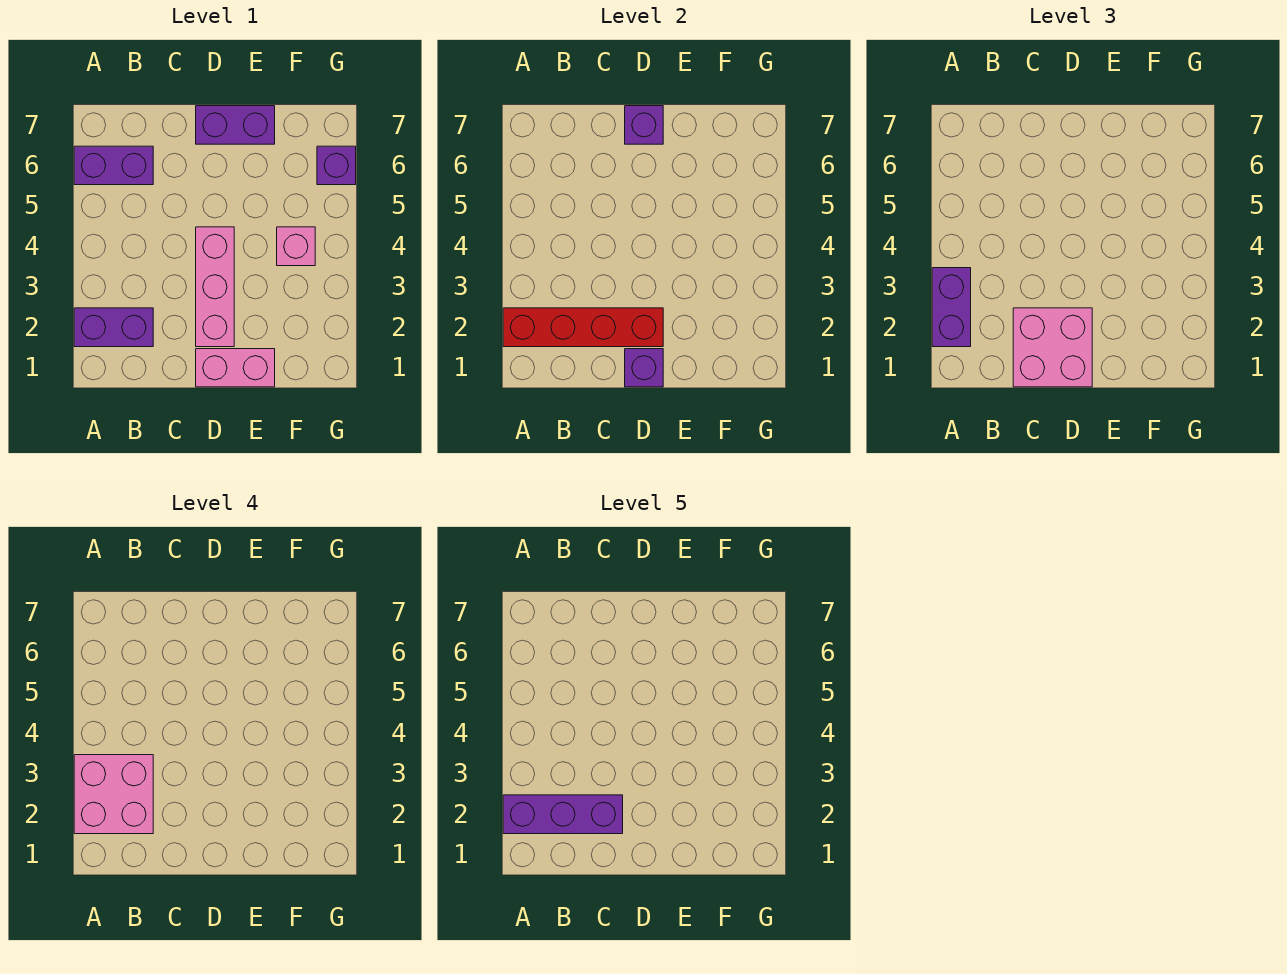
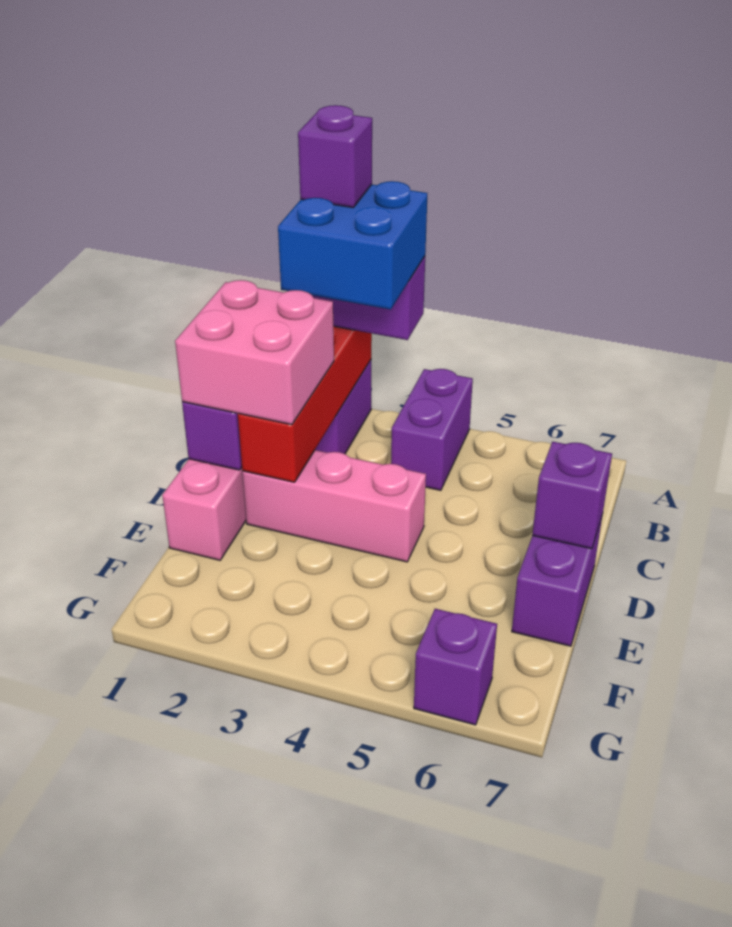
pink 2x2 brick [74,755,153,834] -> blue 2x2 brick [278,181,427,310]
purple 1x3 brick [503,795,623,834] -> purple 1x1 brick [298,105,372,208]
purple 1x2 brick [74,146,153,185] -> purple 1x2 brick moved to [391,369,473,490]
pink 1x1 brick [277,227,315,266] -> none

